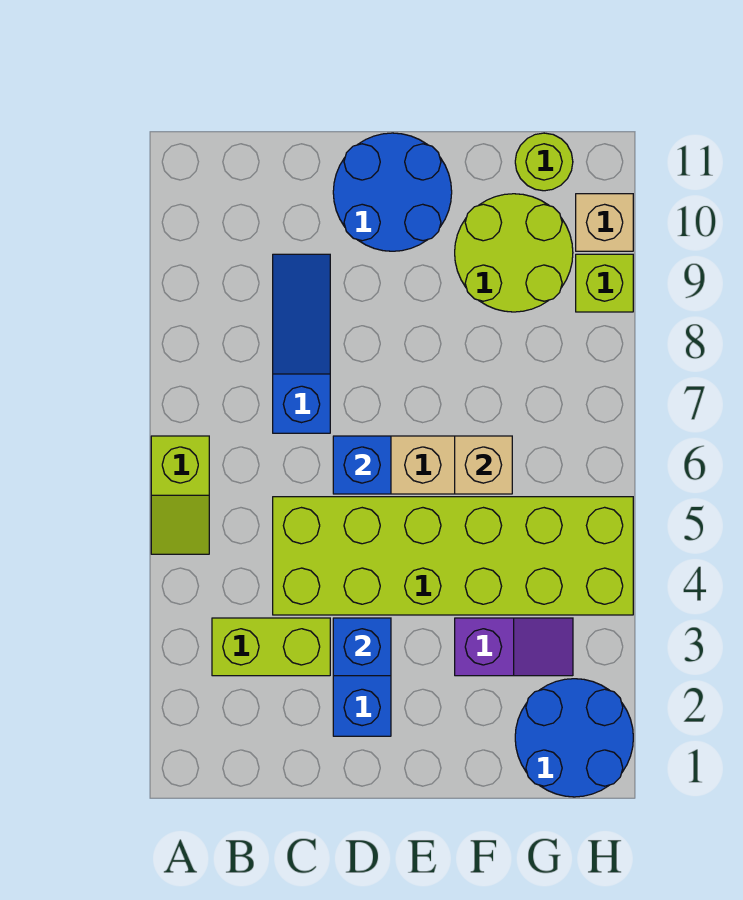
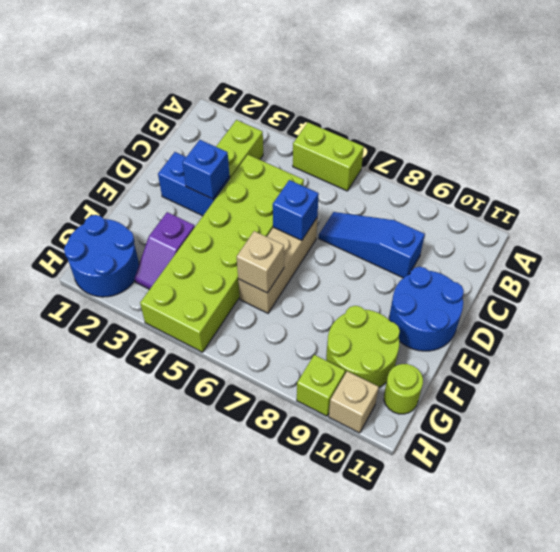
lime 1x2 slope [151,436,209,554] -> lime 1x2 brick [293,122,364,191]
blue 1x3 slope [273,254,330,433] -> blue 1x3 slope turned to [319,212,425,278]

